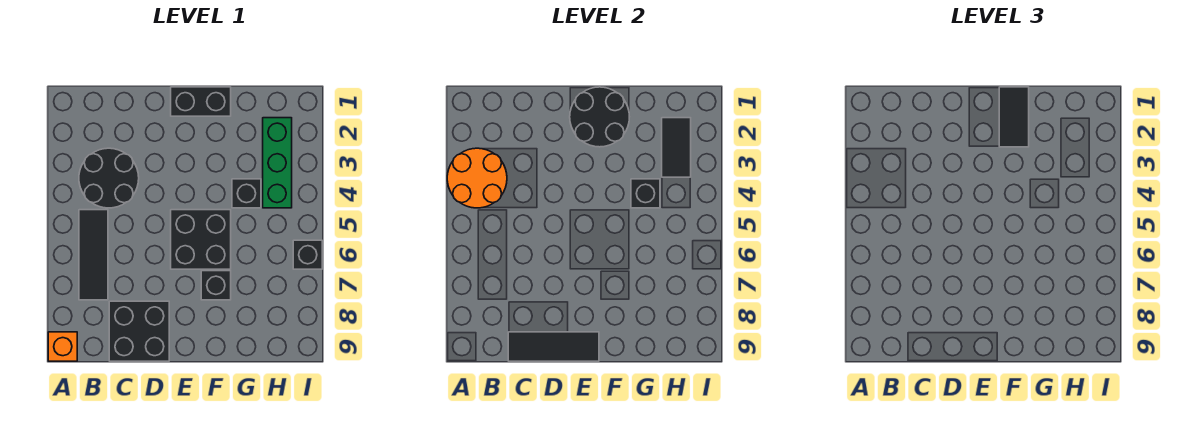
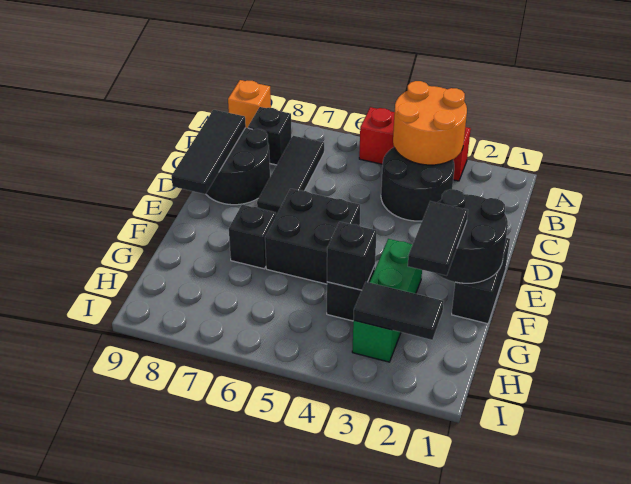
none -> red 1x3 brick [359,107,471,181]
black 1x3 tile [79,210,108,300] -> black 1x3 tile turned to [257,136,324,215]
black 2x2 brick [109,301,169,361] -> black 2x2 round brick [206,128,270,205]
black 1x2 tile [999,87,1029,147] -> black 1x2 tile turned to [408,201,468,276]
green 1x3 brick [263,118,292,208] -> green 1x3 brick turned to [352,239,422,362]
black 1x1 brick [293,240,322,269] -> black 1x1 brick moved to [248,107,291,165]

